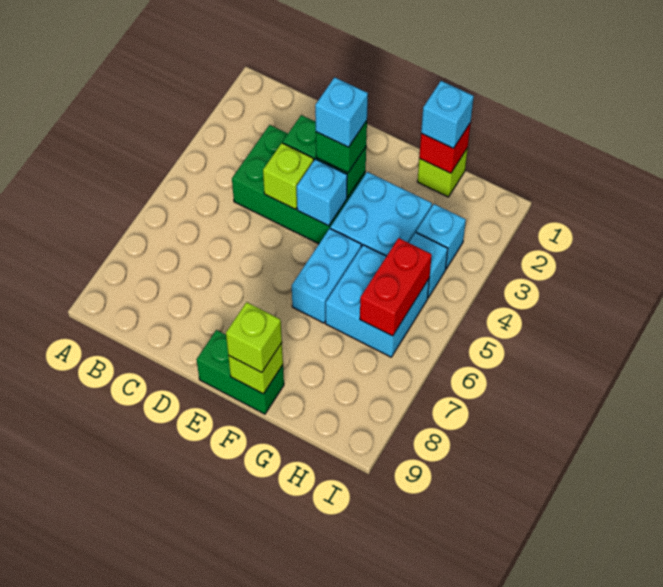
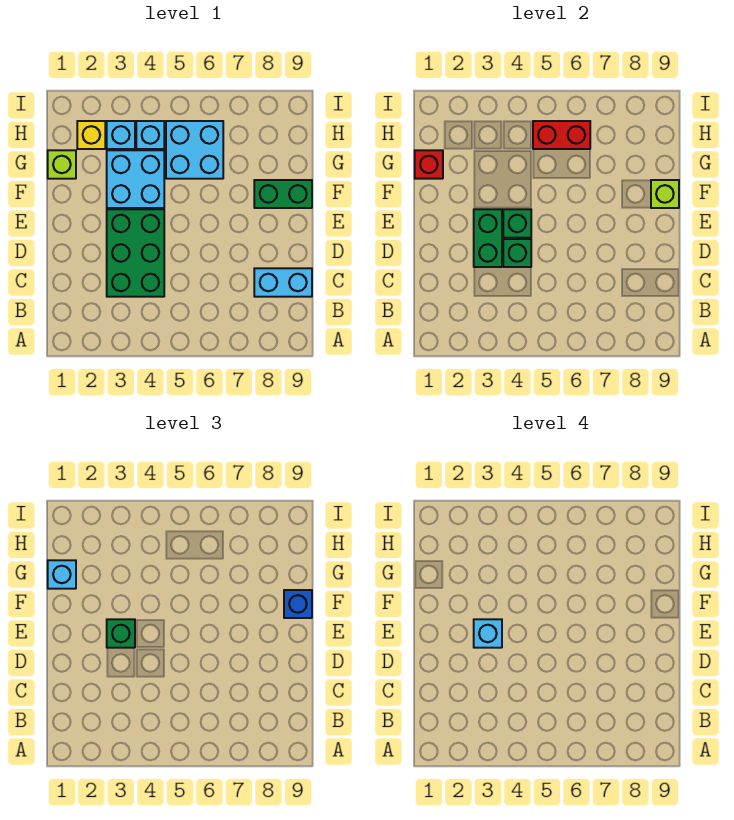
lime 1x1 brick [263,143,314,209] -> green 1x1 brick [503,239,531,267]
cyan 1x1 brick [297,159,347,226] -> green 1x1 brick [503,209,531,238]
green 1x2 brick [197,330,284,414] -> green 1x2 brick turned to [254,180,312,208]
cyan 1x2 brick [292,228,361,323] -> cyan 1x2 brick moved to [254,268,312,297]
lime 1x1 brick [226,302,282,373] -> blue 1x1 brick [284,590,312,618]
none -> yellow 1x1 brick [77,121,105,149]

